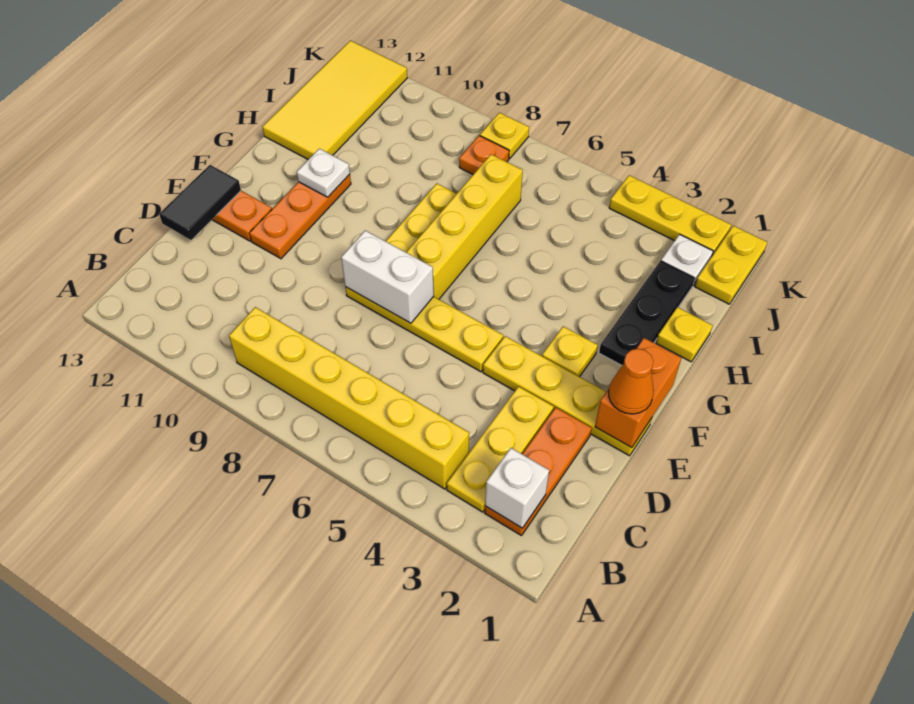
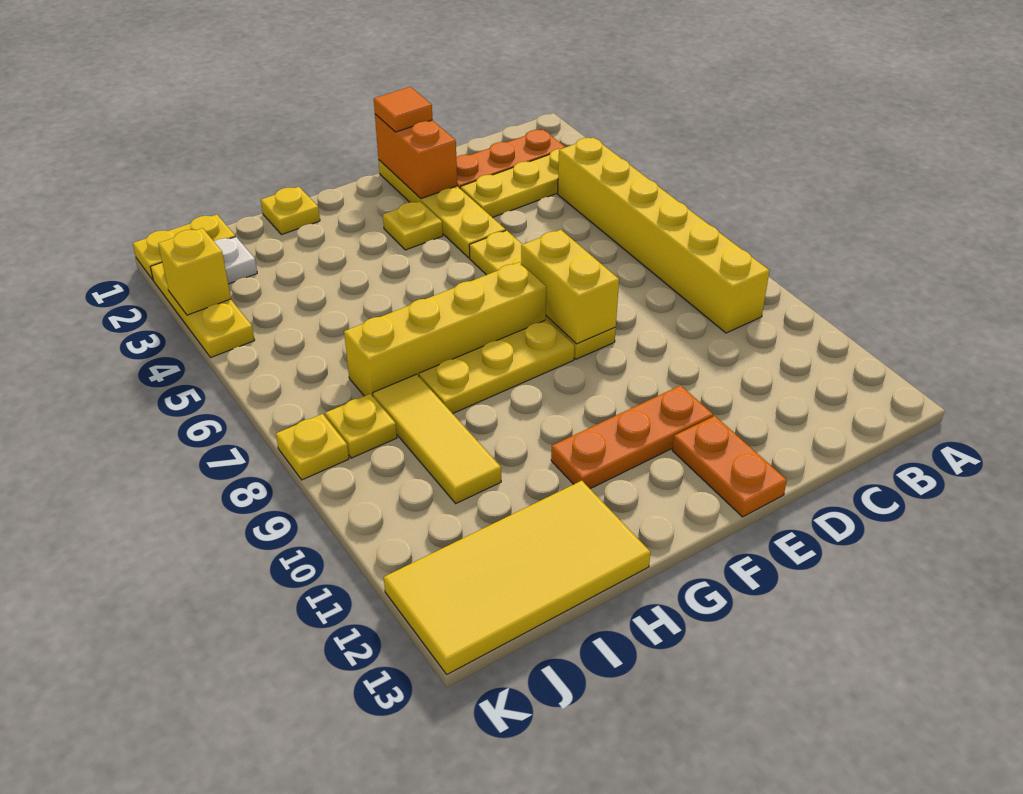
white 1x1 brick [485,448,549,528] -> none
black 1x2 tile [159,165,241,240] -> none
orange 1x2 brick [595,338,681,448] -> orange 1x2 brick turned to [375,114,457,199]
orange 1x1 cone [609,349,654,414] -> orange 1x1 tile [374,87,432,132]
white 1x2 brick [341,231,434,323] -> yellow 1x2 brick [521,230,619,344]
black 1x3 plate [599,261,695,365] -> none
white 1x1 plate [297,149,350,197] -> none
none -> yellow 1x3 tile [373,374,501,503]
orange 1x1 plate [459,136,509,174] -> yellow 1x1 plate [325,394,397,458]
none -> yellow 1x1 brick [158,228,231,315]

